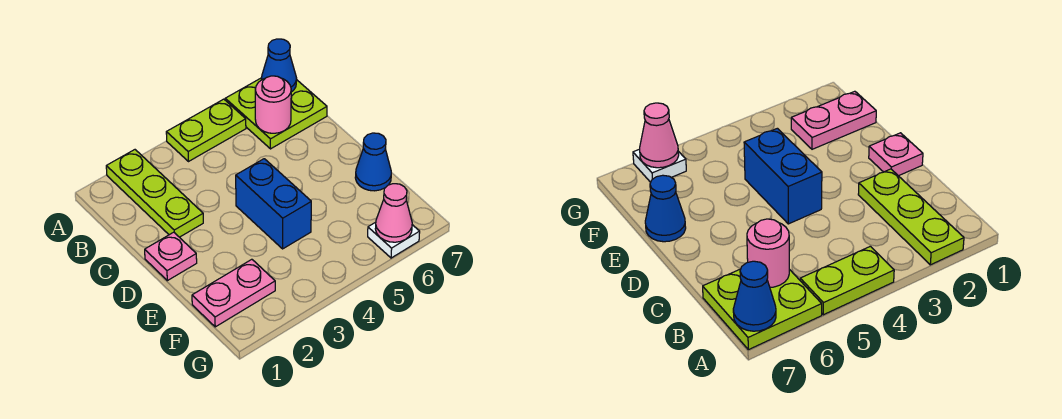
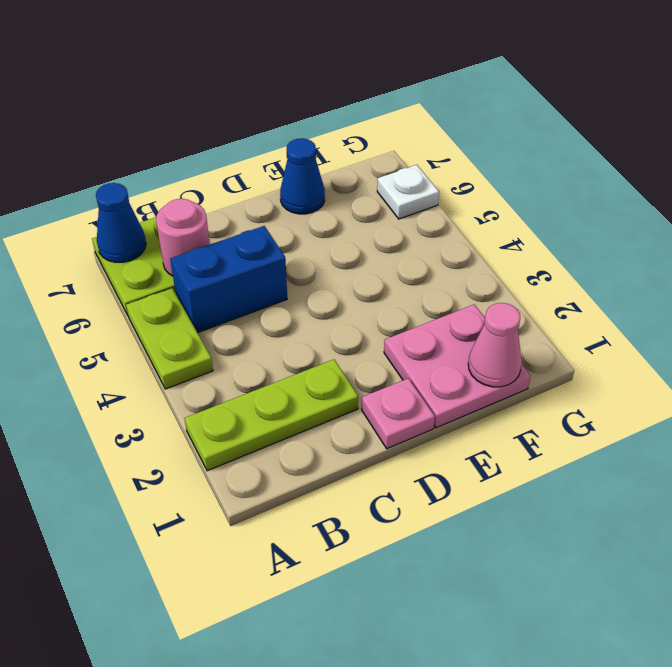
blue 1x2 brick [236,159,311,249] -> blue 1x2 brick moved to [170,226,287,333]
pink 1x2 plate [192,259,275,327] -> pink 2x2 plate [384,305,531,428]
pink 1x1 cone [375,184,412,242] -> pink 1x1 cone moved to [468,303,522,387]

